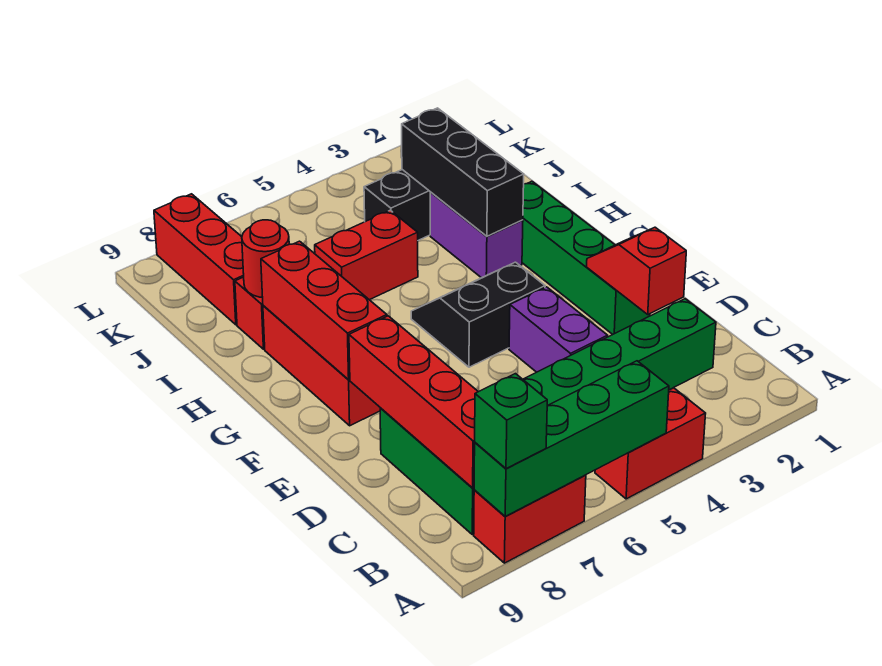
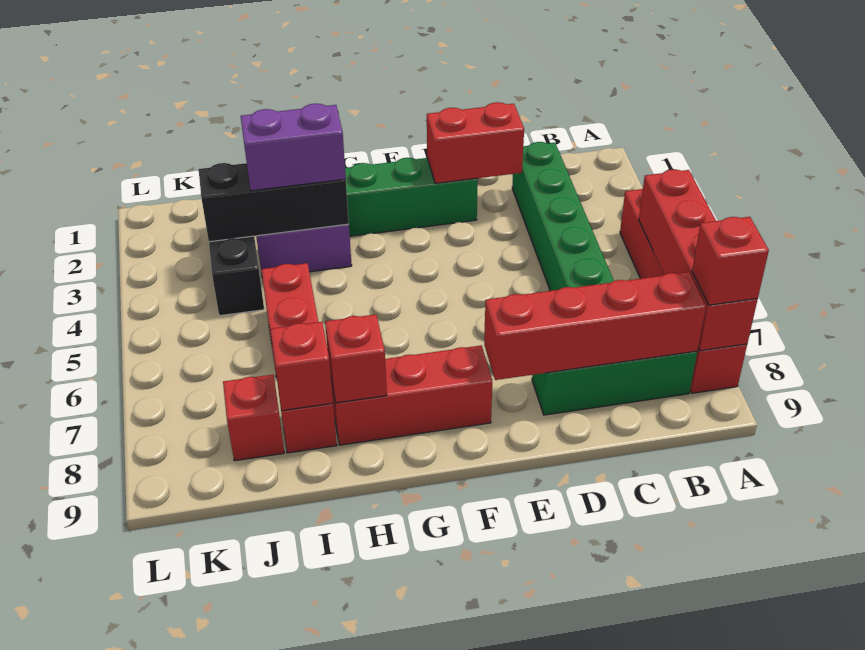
green 1x4 brick [474,361,669,517] -> red 1x4 brick [639,169,758,351]
green 1x1 brick [475,374,547,469] -> red 1x1 brick [692,217,769,305]
red 1x2 slope [587,227,686,314] -> red 1x2 brick [427,102,524,183]
purple 1x2 brick [509,287,608,372] -> purple 1x2 brick moved to [241,104,346,191]
black 2x2 slope [411,262,545,367] -> none
red 1x3 brick [261,241,387,380] -> red 1x1 brick [325,314,387,403]
red 1x1 round brick [242,220,289,298] -> red 1x1 brick [270,322,333,411]
red 1x3 brick [154,194,244,325] -> red 1x1 brick [223,375,284,461]

